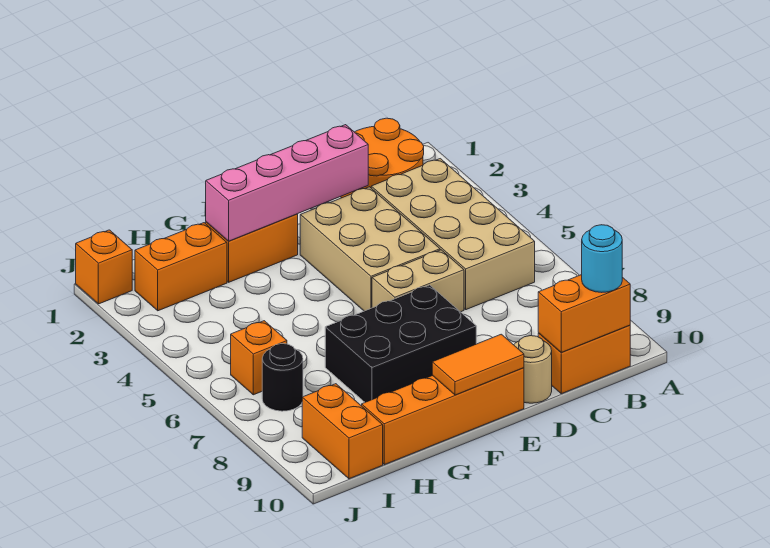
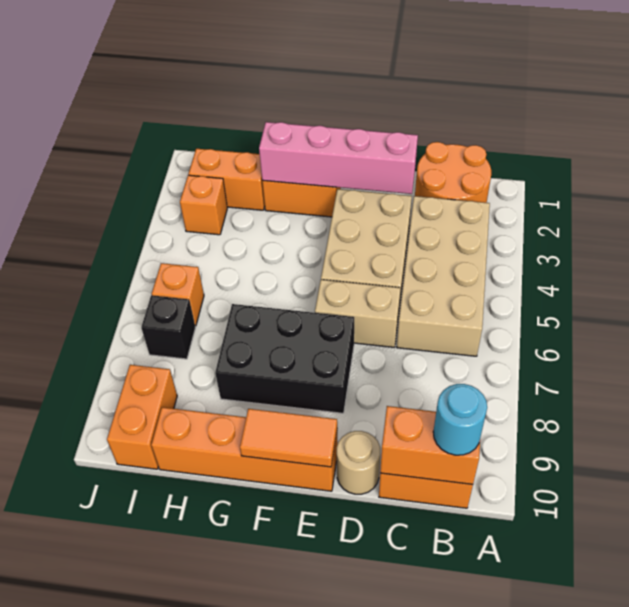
black 1x1 round brick [262,344,303,411] -> black 1x1 brick [141,295,196,359]
orange 1x1 brick [76,230,132,304] -> orange 1x1 brick moved to [180,175,227,235]

